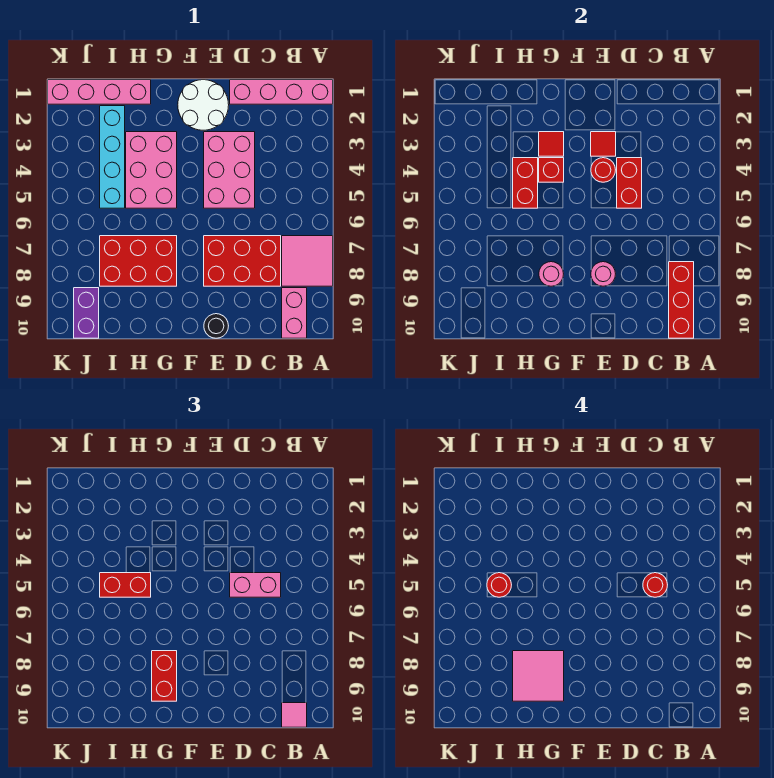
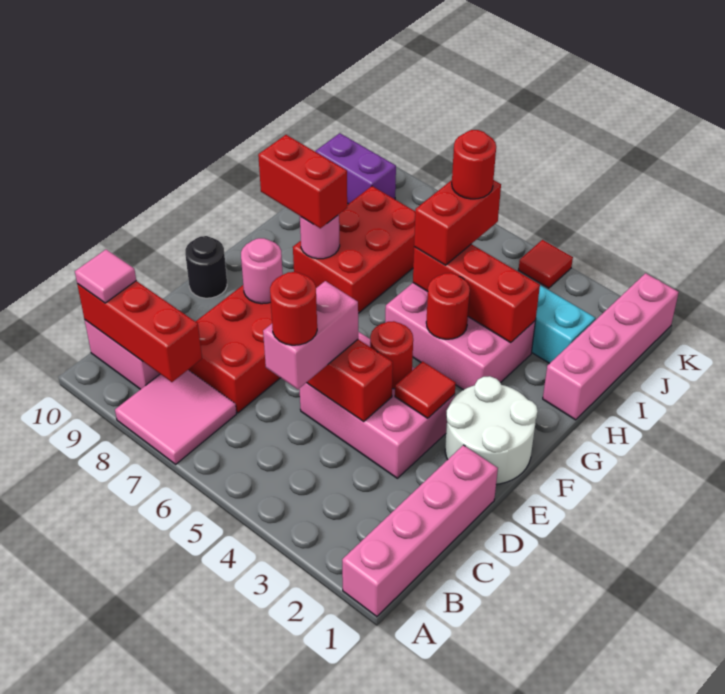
red 1x1 tile [539,132,564,156] -> red 1x1 tile moved to [519,240,573,288]
red 1x1 brick [539,158,564,182] -> red 1x1 round brick [426,273,470,339]
pink 2x2 tile [513,651,564,701] -> none
red 1x2 brick [513,158,538,208] -> red 1x3 brick [413,244,540,342]

